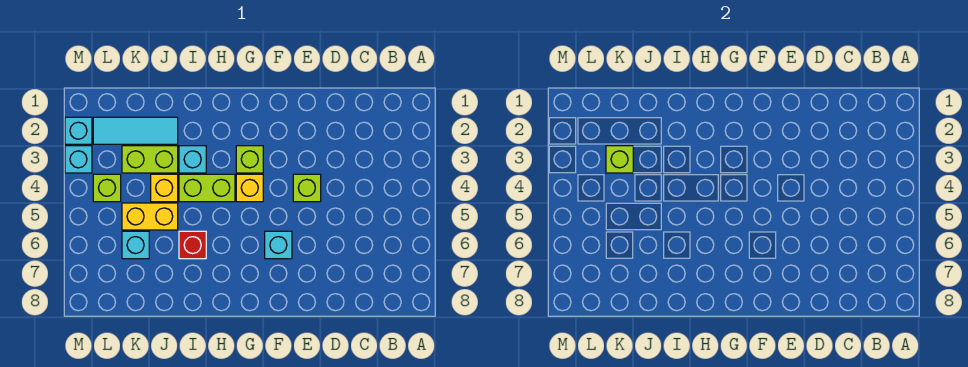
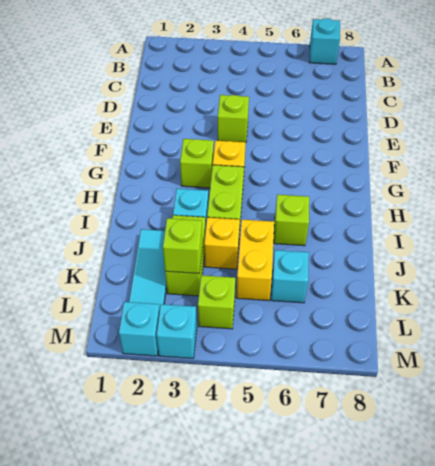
cyan 1x1 brick [265,231,292,259] -> cyan 1x1 brick moved to [309,18,340,64]
red 1x1 brick [179,231,206,259] -> lime 1x1 brick [274,195,309,246]

